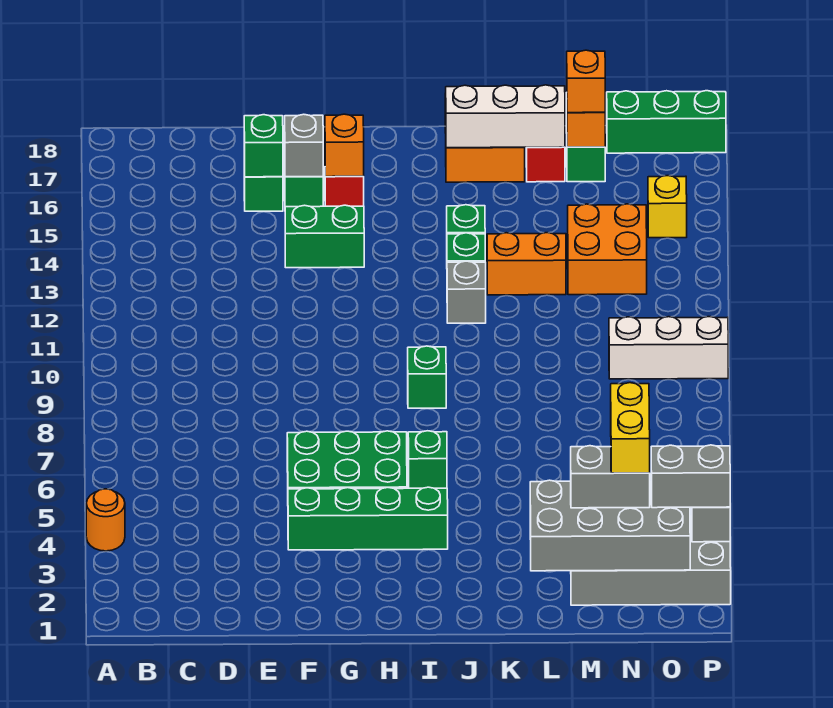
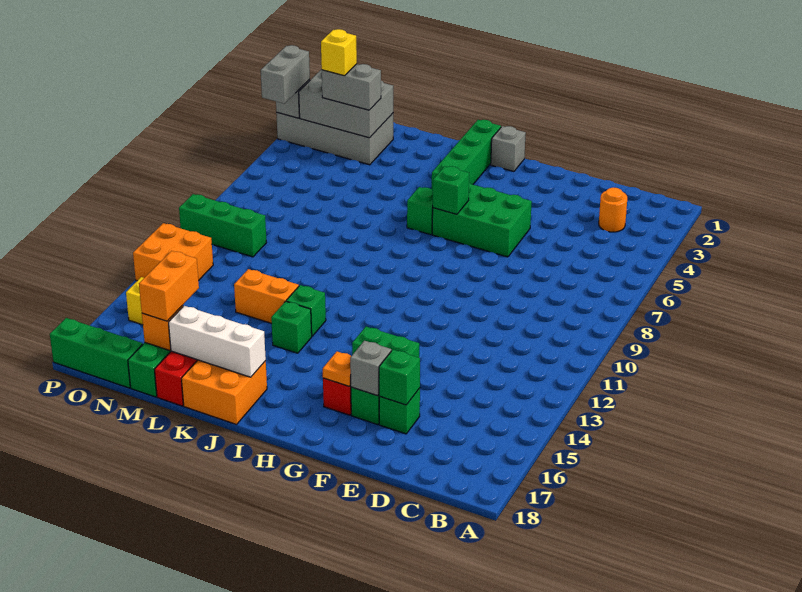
orange 1x1 round brick [86,489,125,551] -> orange 1x1 round brick moved to [599,188,627,232]
green 1x4 brick [288,487,448,550] -> green 1x4 brick turned to [432,120,501,190]
orange 1x1 brick [325,114,364,177] -> orange 1x1 plate [323,352,351,386]
green 1x1 brick [408,346,446,408] -> green 1x1 brick moved to [433,166,469,214]
grey 1x1 brick [447,261,486,323] -> grey 1x1 brick moved to [491,126,526,171]
grey 2x4 brick [530,480,690,571] -> grey 2x3 brick [299,70,393,138]
orange 2x2 brick [568,204,647,295] -> orange 2x2 brick moved to [133,223,213,281]
orange 1x1 brick [567,50,605,113] -> orange 1x2 brick [139,251,199,321]
yellow 1x2 brick [611,383,650,473] -> yellow 1x1 brick [321,29,357,76]
white 1x3 brick [609,317,728,379] -> green 1x3 brick [179,194,266,257]
grey 1x2 brick [651,445,730,508] -> grey 1x2 brick turned to [261,45,310,104]

